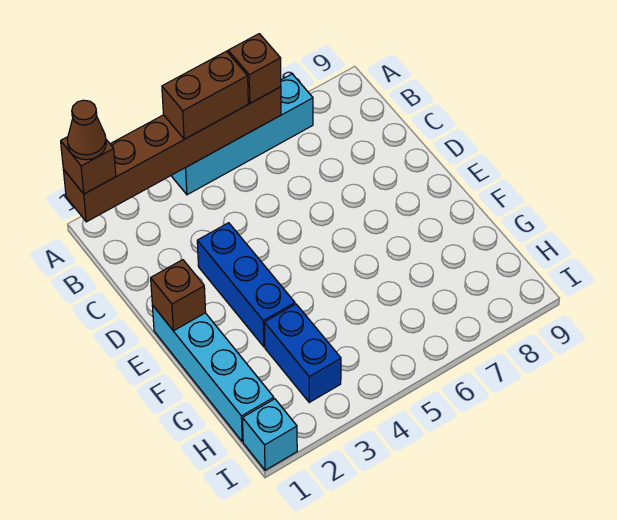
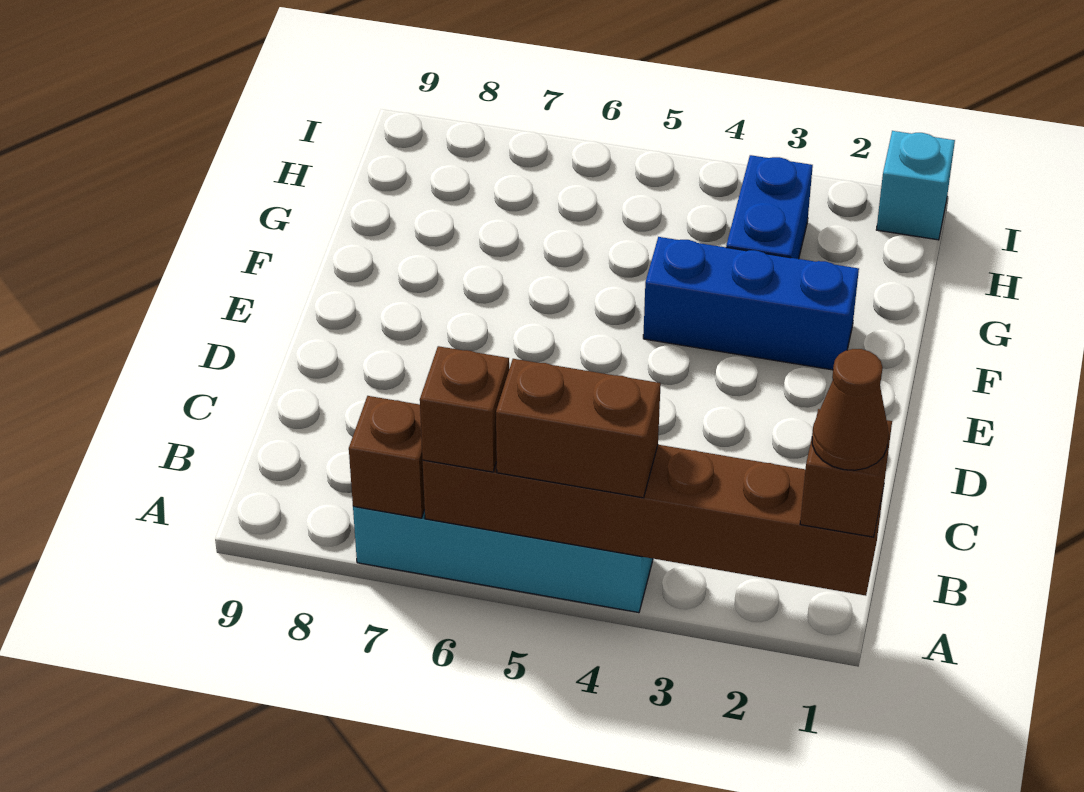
blue 1x3 brick [197,223,295,347] -> blue 1x3 brick turned to [643,237,859,370]
cyan 1x4 brick [152,305,274,442] -> none
brown 1x1 brick [151,260,206,331] -> brown 1x1 brick moved to [349,396,425,518]

